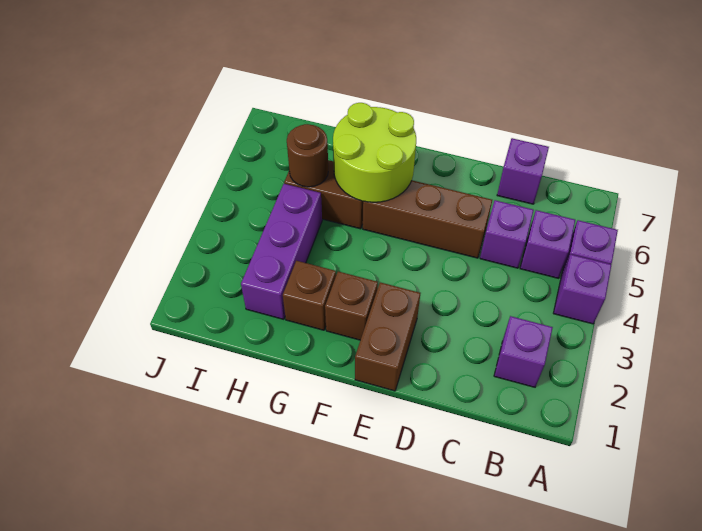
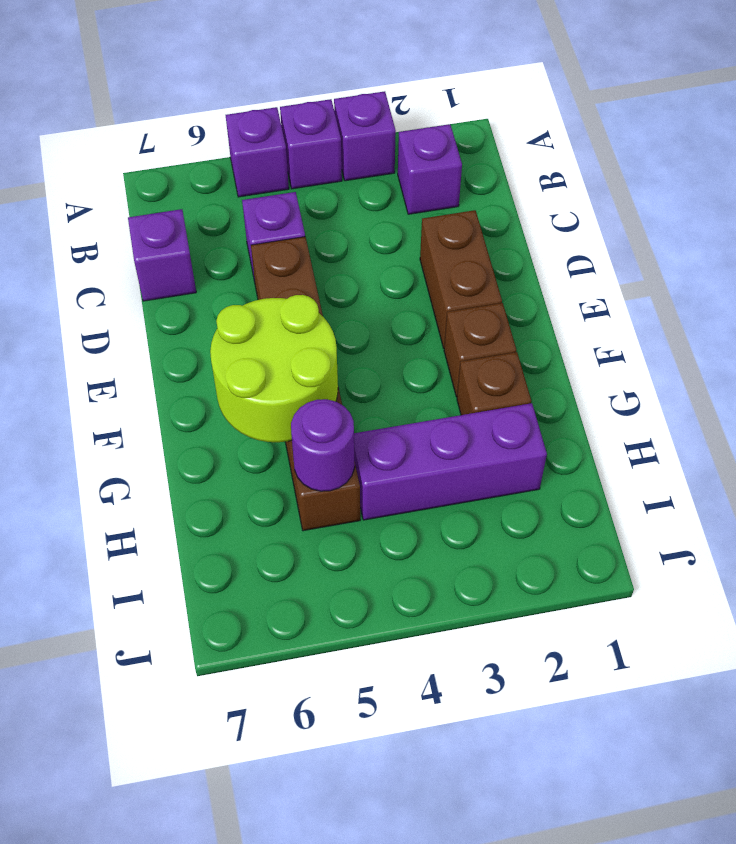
purple 1x1 brick [520,210,575,278] -> purple 1x1 brick moved to [334,91,396,181]
brown 1x2 brick [355,282,420,391] -> brown 1x2 brick turned to [420,210,502,348]
brown 1x1 round brick [287,124,328,187] -> purple 1x1 round brick [291,399,355,491]

